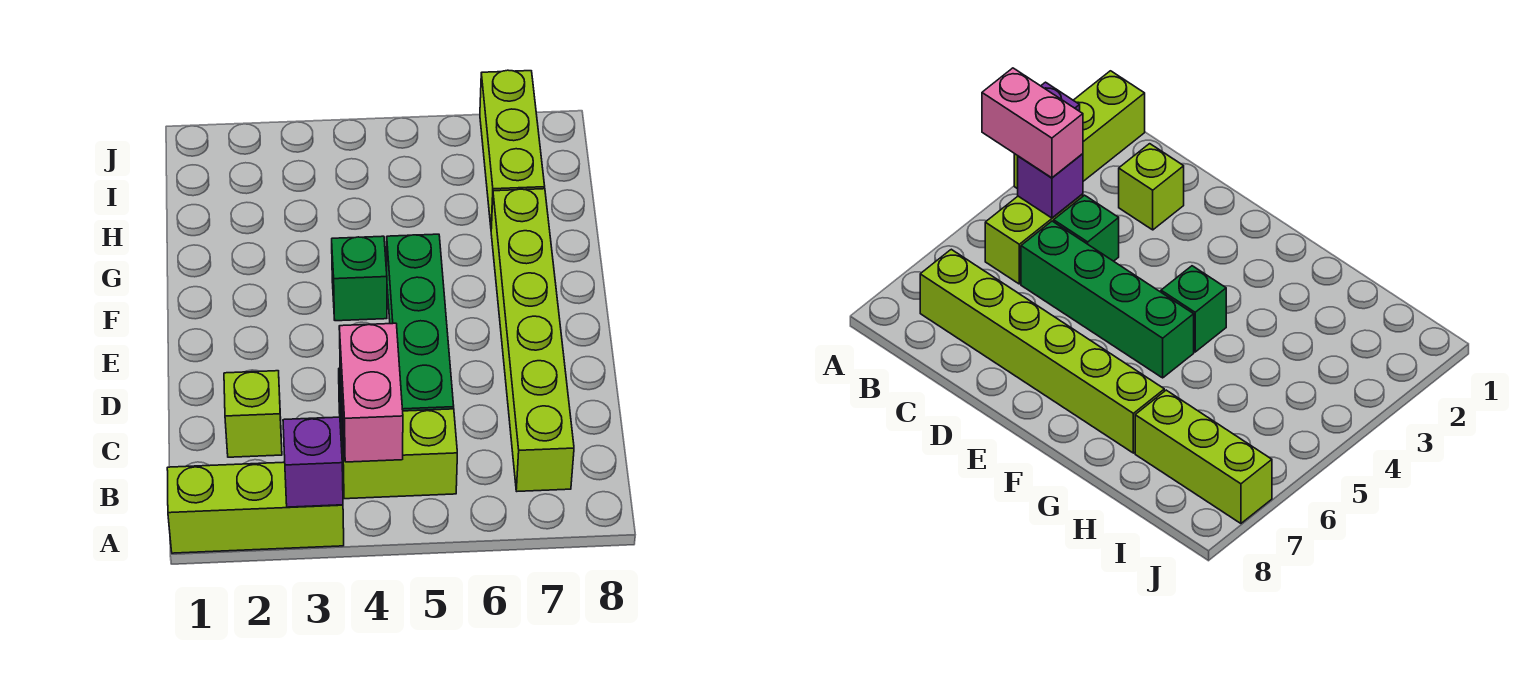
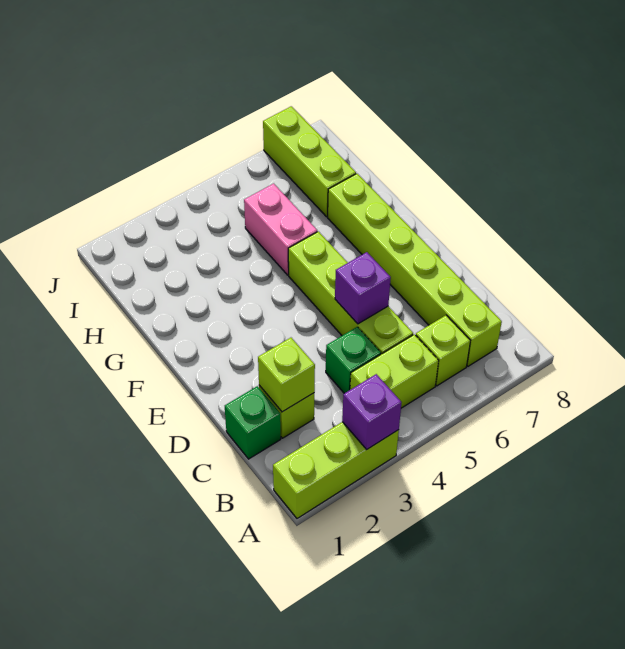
pink 1x2 brick [339,323,403,462] -> pink 1x2 brick moved to [244,184,317,275]
purple 1x1 brick [1018,154,1083,218] -> purple 1x1 brick moved to [335,252,391,324]
none -> lime 1x1 brick [416,315,470,386]
none -> lime 1x1 brick [258,338,315,412]
green 1x4 brick [387,234,454,411] -> lime 1x4 brick [288,231,413,354]
green 1x1 brick [332,236,387,321] -> green 1x1 brick moved to [225,386,281,459]

